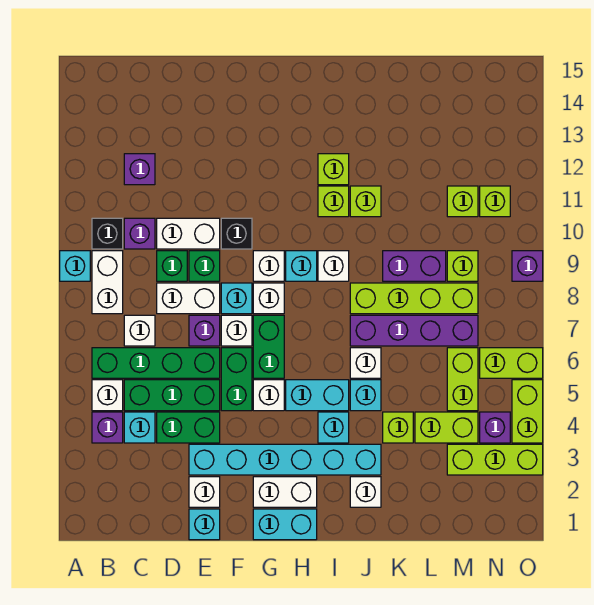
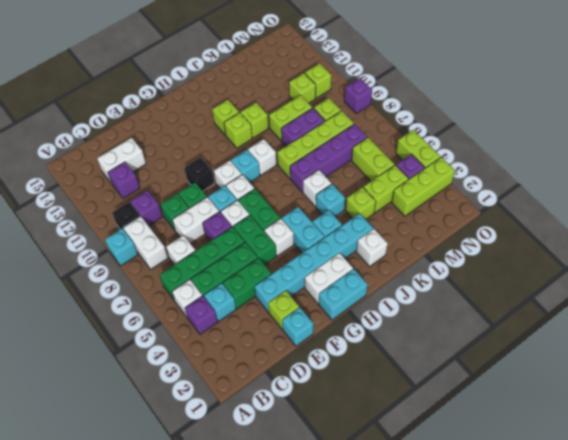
white 1x2 brick [157,218,220,249] -> white 1x2 brick moved to [97,138,146,184]
white 1x1 brick [189,477,220,507] -> lime 1x1 brick [268,291,299,329]
cyan 1x2 brick [286,380,349,411] -> cyan 1x2 brick turned to [282,207,325,253]
lime 1x2 brick [480,348,543,378] -> lime 1x2 brick moved to [269,95,312,141]

